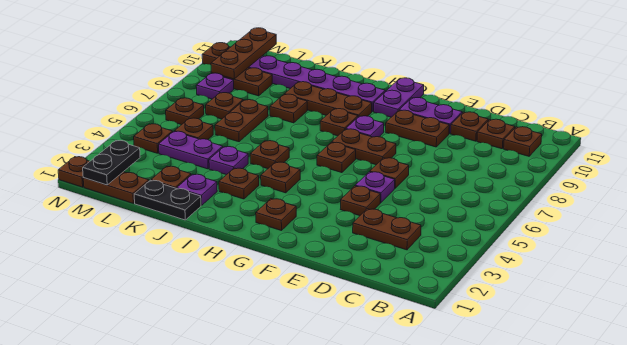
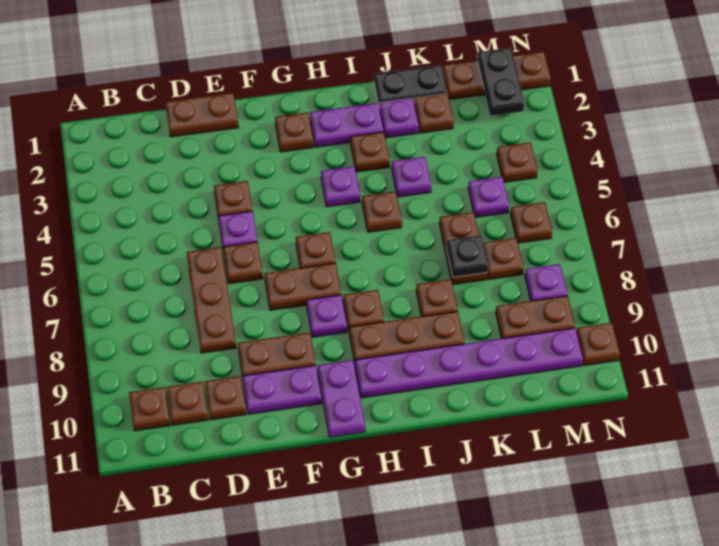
brown 1x2 plate [353,209,421,250] -> brown 1x2 plate moved to [165,93,239,137]
brown 1x1 plate [261,162,300,193] -> purple 1x1 plate [321,166,360,207]
purple 1x2 plate [159,131,223,169] -> purple 1x2 plate moved to [310,103,384,147]
none -> black 1x1 plate [446,235,488,277]
brown 1x1 plate [175,118,213,139] -> purple 1x1 plate [468,177,509,217]
brown 1x3 plate [211,28,276,79] -> brown 1x3 plate moved to [187,247,236,353]

